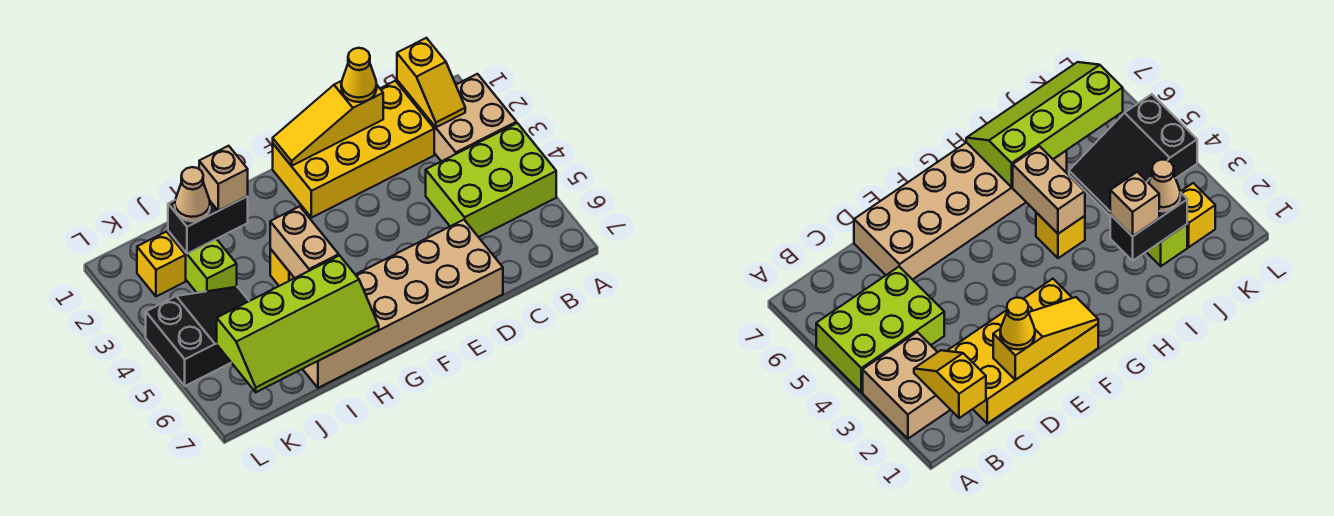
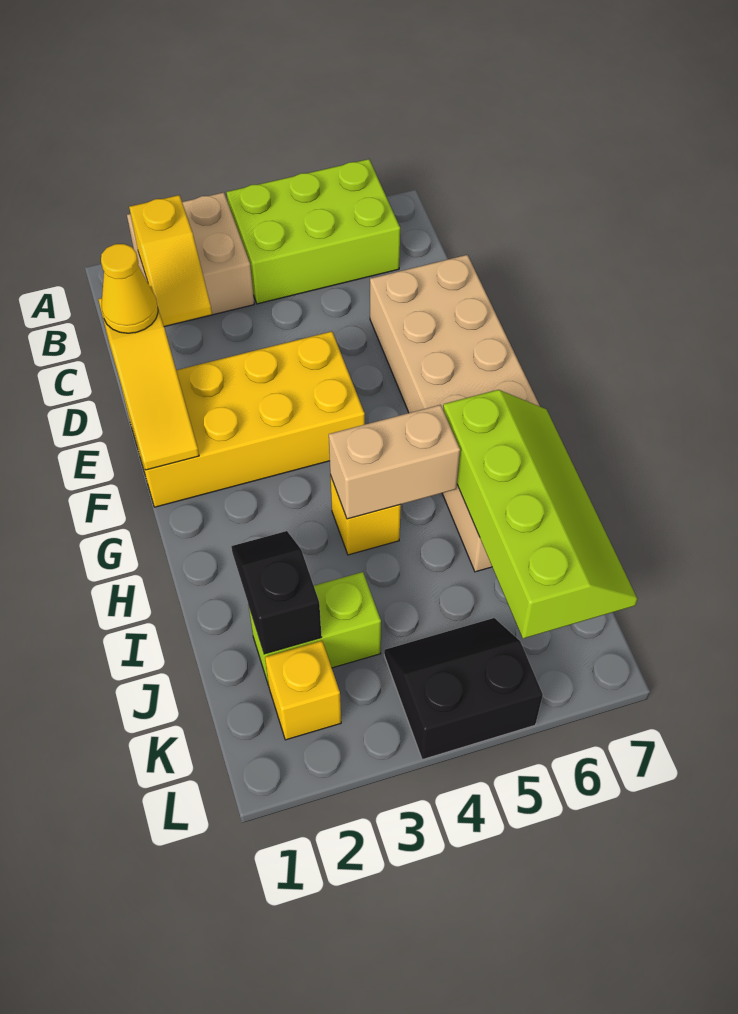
lime 2x3 brick [426,123,556,237] -> lime 2x3 brick turned to [227,159,400,304]
yellow 1x2 slope [397,38,465,127] -> yellow 1x2 slope turned to [129,195,212,326]
yellow 2x4 brick [273,81,434,218] -> yellow 2x4 brick turned to [122,331,365,507]
black 1x2 brick [168,196,248,254] -> black 1x2 slope [231,531,321,654]
tan 1x1 brick [199,146,248,211] -> none
tan 1x1 cone [175,167,210,221] -> none
black 2x3 slope [146,287,249,386] -> black 2x2 slope [384,618,543,760]

